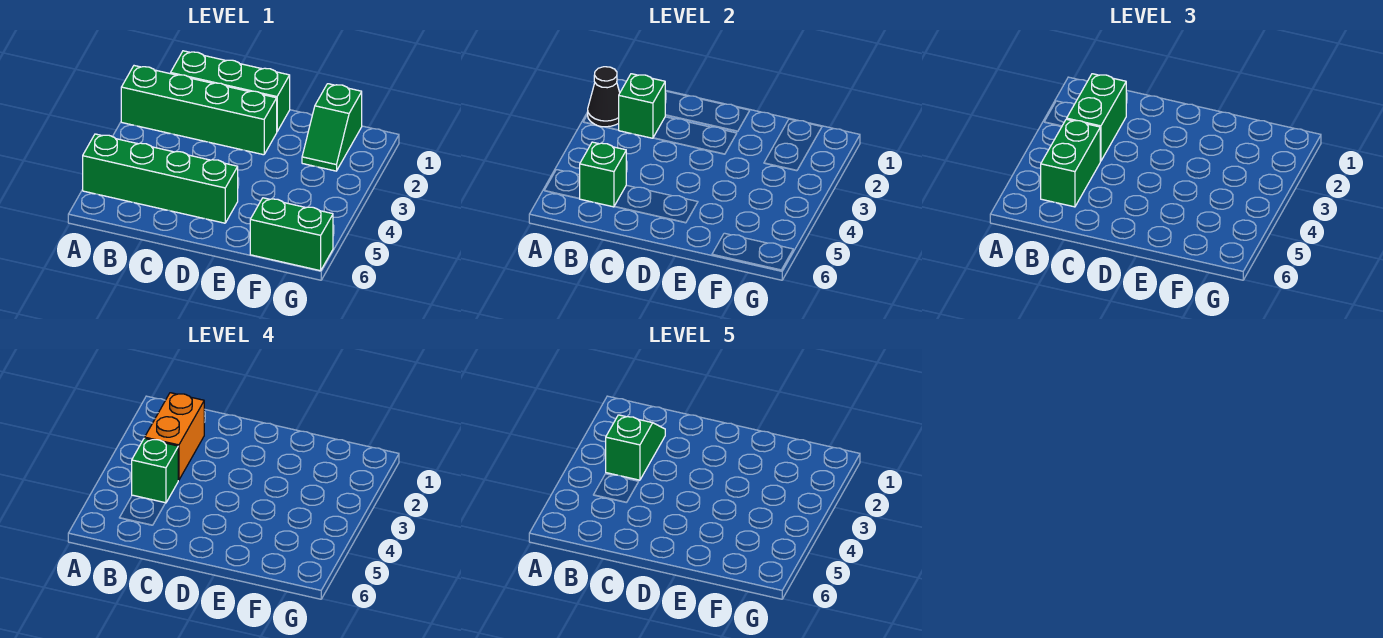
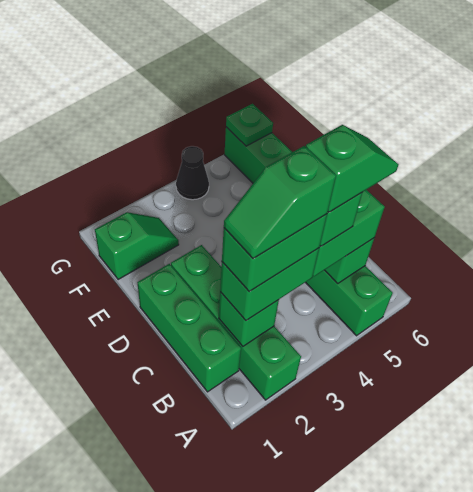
black 1x1 cone [588,67,620,127] -> black 1x1 cone moved to [176,146,209,200]
orange 1x2 brick [145,393,204,480] -> green 1x2 brick [222,214,327,292]
none -> green 1x2 slope [306,125,399,212]
none -> green 1x1 plate [226,104,273,146]

